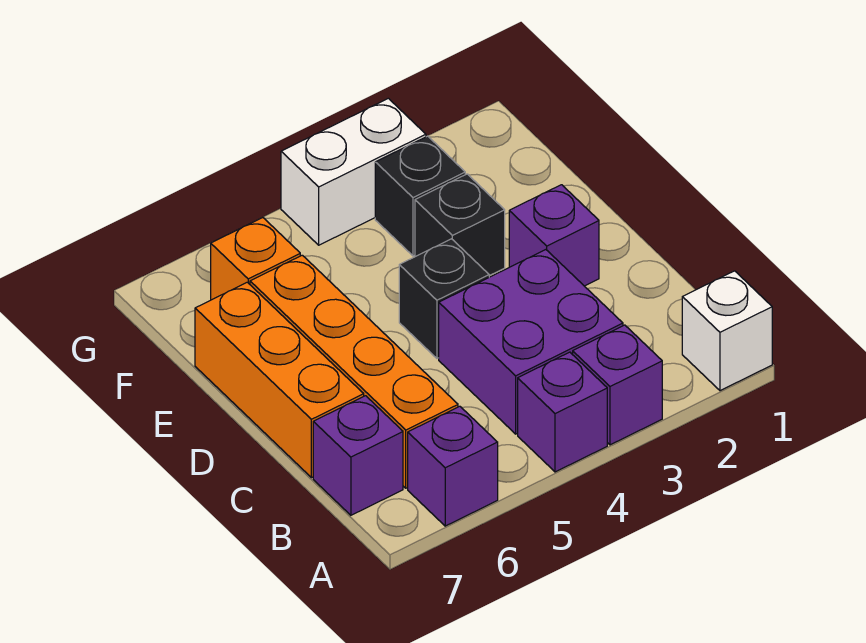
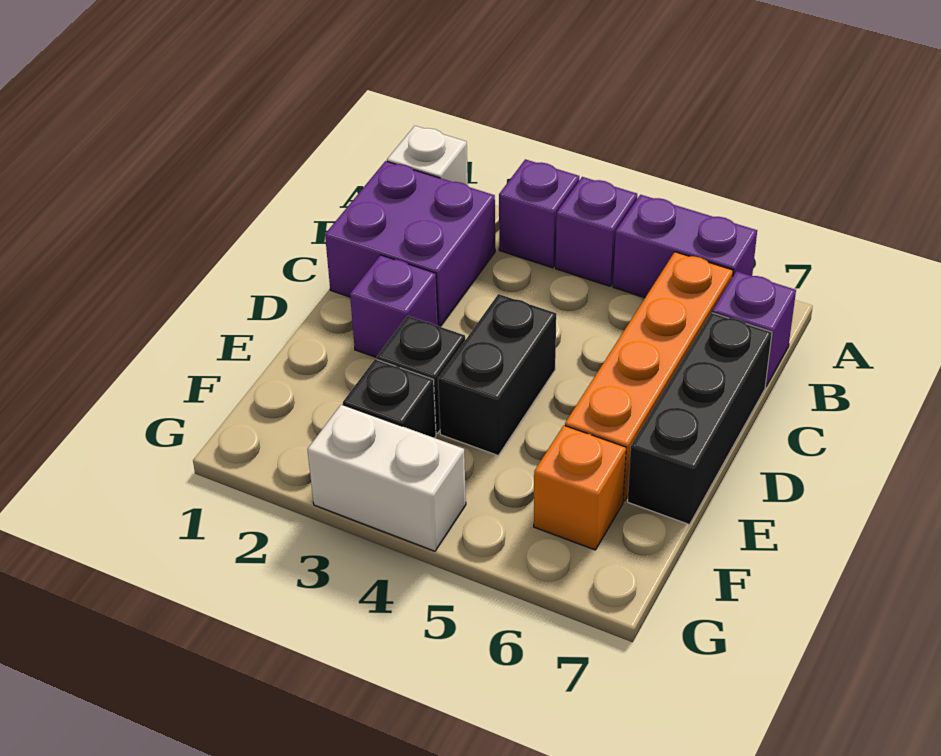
purple 1x1 brick [408,406,498,526] -> purple 1x2 brick [613,195,757,298]
purple 2x2 brick [439,250,623,434] -> purple 2x2 brick moved to [325,161,495,327]
orange 1x3 brick [195,282,364,478] -> black 1x3 brick [628,313,772,525]
black 1x1 brick [399,239,489,358] -> black 1x2 brick [438,294,556,455]

